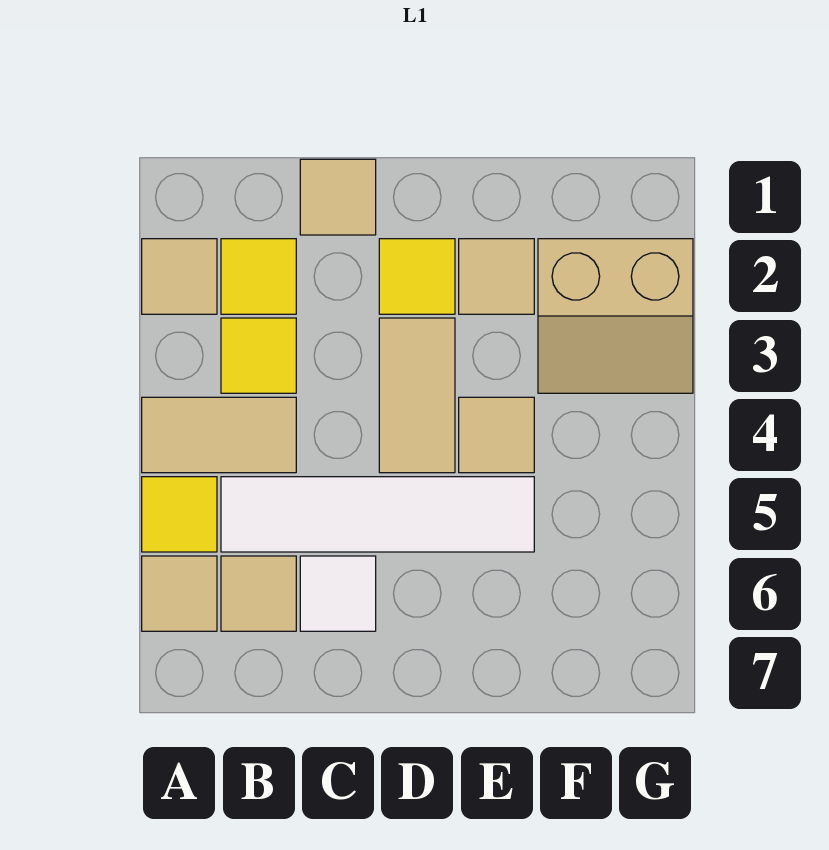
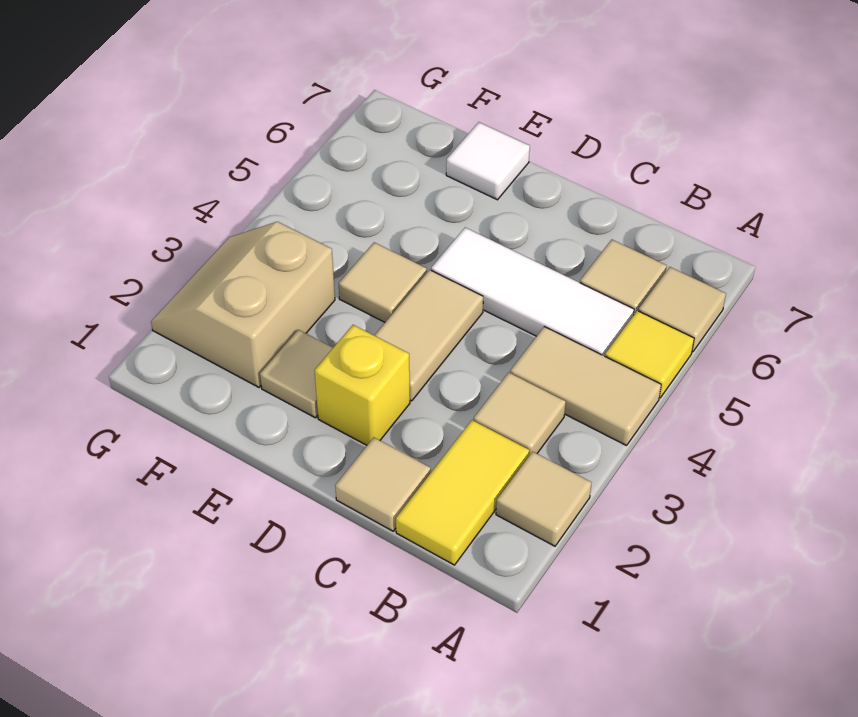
yellow 1x1 tile [221,239,296,314] -> yellow 1x2 tile [396,420,530,565]
yellow 1x1 tile [221,318,296,393] -> tan 1x1 tile [474,373,566,455]
white 1x4 tile [221,477,534,552] -> white 1x3 tile [431,228,634,356]
white 1x1 tile [300,556,376,631] -> white 1x1 tile moved to [446,122,530,200]
yellow 1x1 tile [379,239,455,314] -> yellow 1x1 brick [315,325,410,445]
tan 2x2 slope [538,239,693,393] -> tan 2x2 slope turned to [151,222,335,387]

